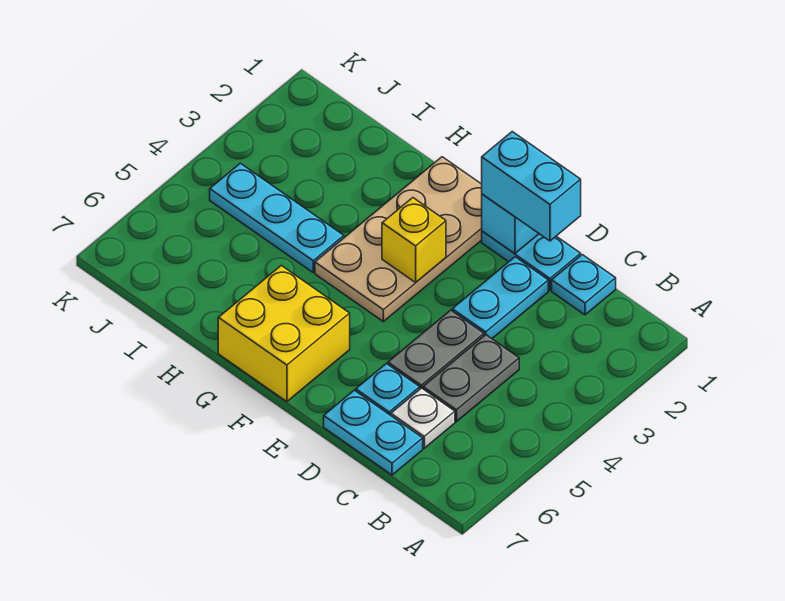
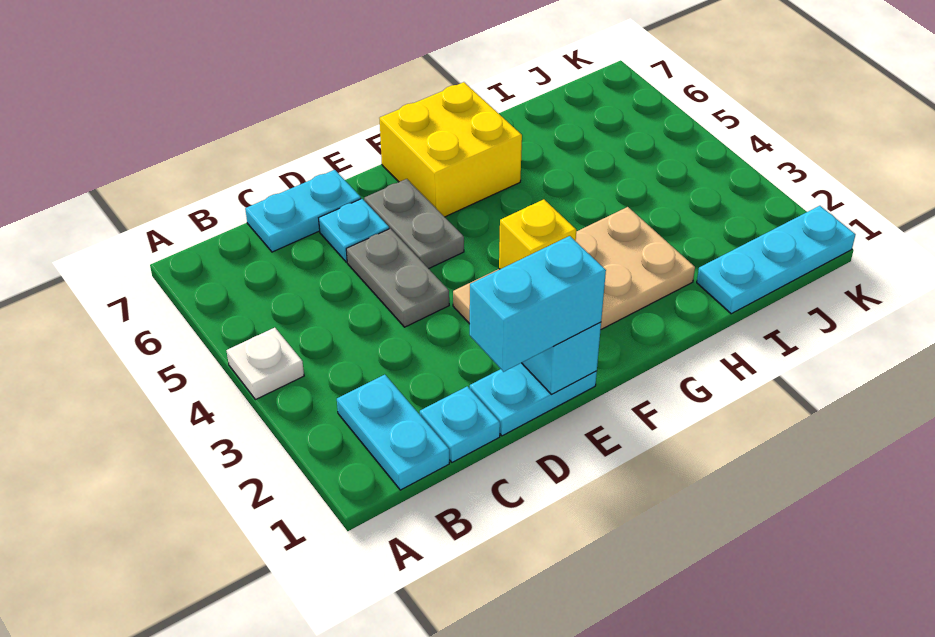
grey 1x2 plate [423,335,519,422] -> grey 1x2 plate moved to [364,179,464,269]
white 1x1 plate [391,388,455,448] -> white 1x1 plate moved to [226,328,304,400]
cyan 1x2 plate [452,257,548,338] -> cyan 1x2 plate moved to [337,375,449,490]
tan 2x4 plate [315,157,482,321] -> tan 2x4 plate turned to [453,207,695,329]
cyan 1x3 plate [210,163,344,272] -> cyan 1x3 plate moved to [697,206,855,314]

